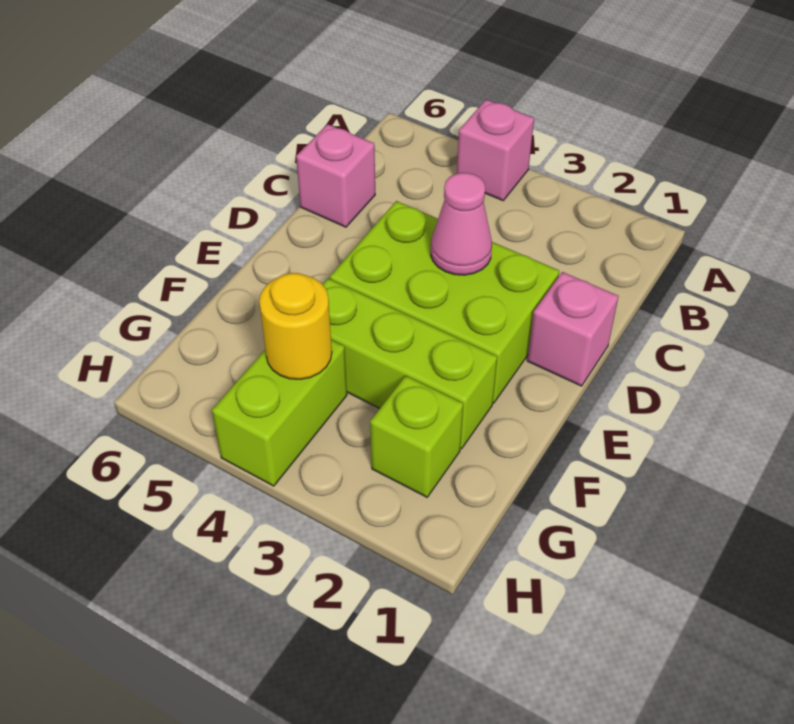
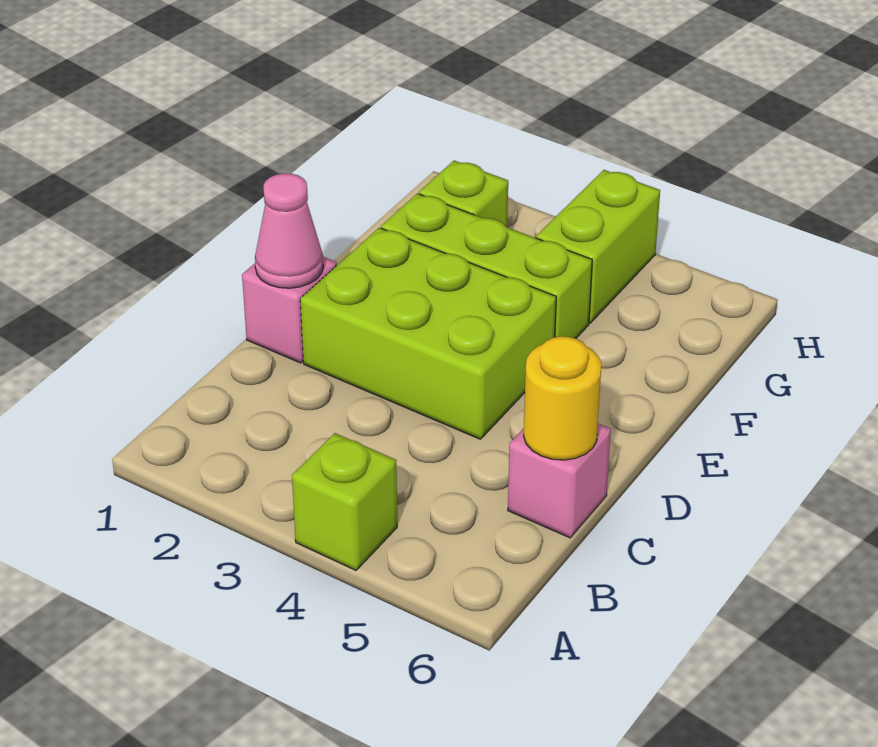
pink 1x1 brick [457,100,534,201] -> lime 1x1 brick [292,433,397,570]
pink 1x1 cone [431,173,492,275] -> pink 1x1 cone moved to [255,173,323,288]
yellow 1x1 round brick [259,273,332,379] -> yellow 1x1 round brick moved to [524,336,601,460]

